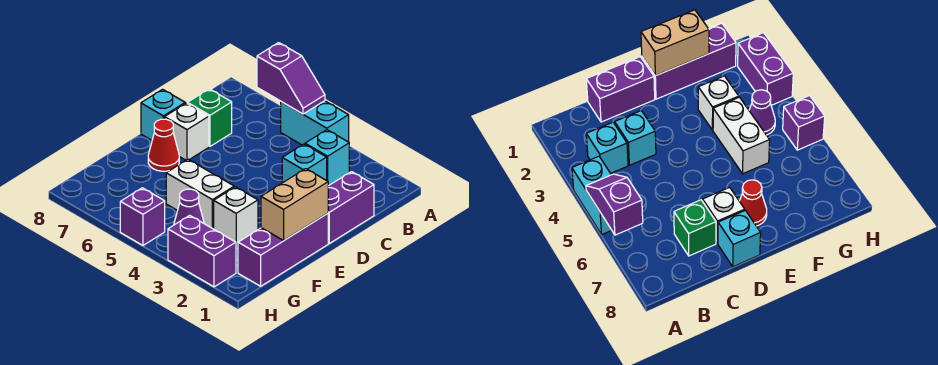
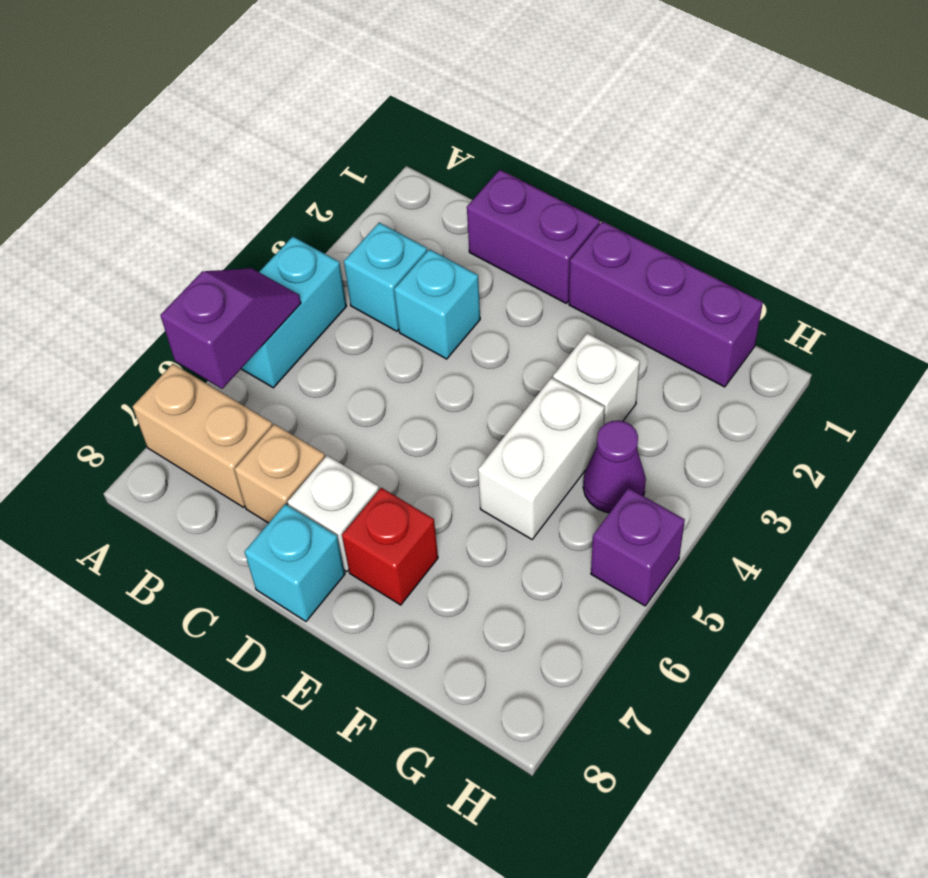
green 1x1 brick [187,89,232,146] -> tan 1x1 brick [234,424,325,523]
tan 1x2 brick [261,169,328,240] -> tan 1x2 brick moved to [133,364,273,507]
red 1x1 cone [148,119,179,171] -> red 1x1 brick [342,488,438,605]
purple 1x2 brick [168,215,236,287] -> none

